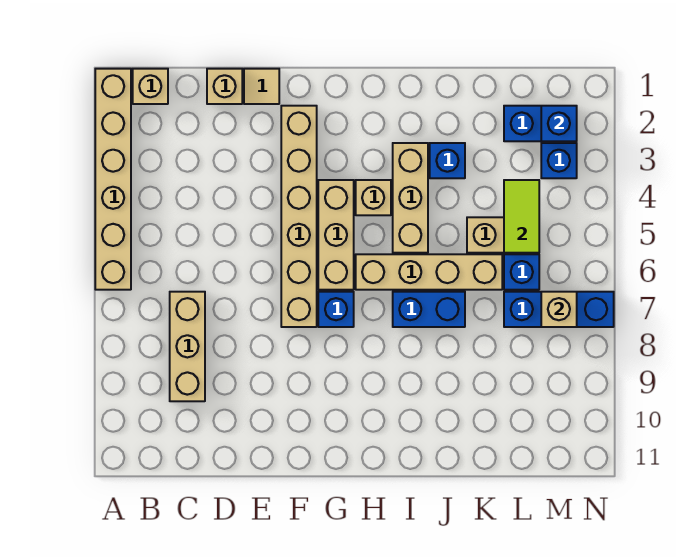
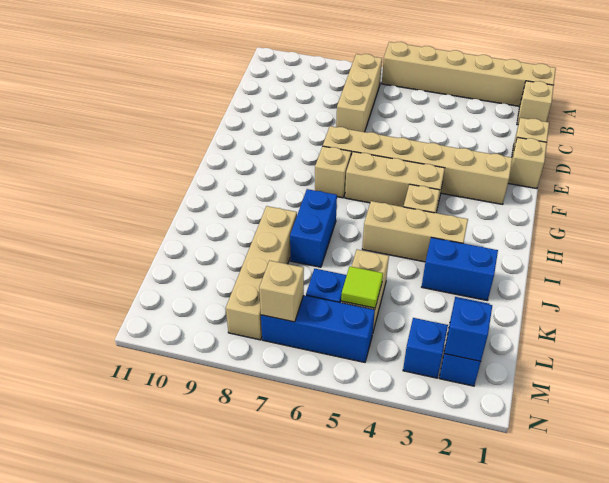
tan 1x3 brick [170,292,205,401] -> tan 1x3 brick turned to [336,54,382,132]
tan 1x1 tile [244,69,279,104] -> tan 1x1 brick [508,137,547,189]
blue 1x1 brick [318,292,354,327] -> tan 1x1 brick [315,146,351,198]
tan 1x4 brick [356,254,502,290] -> tan 1x4 brick moved to [226,206,297,340]
blue 1x1 brick [430,143,465,178] -> blue 1x2 brick [422,237,498,301]
lime 1x2 tile [504,180,539,253] -> lime 1x1 tile [341,266,383,308]
blue 1x3 brick [504,292,614,327] -> blue 1x3 brick turned to [261,295,375,362]

